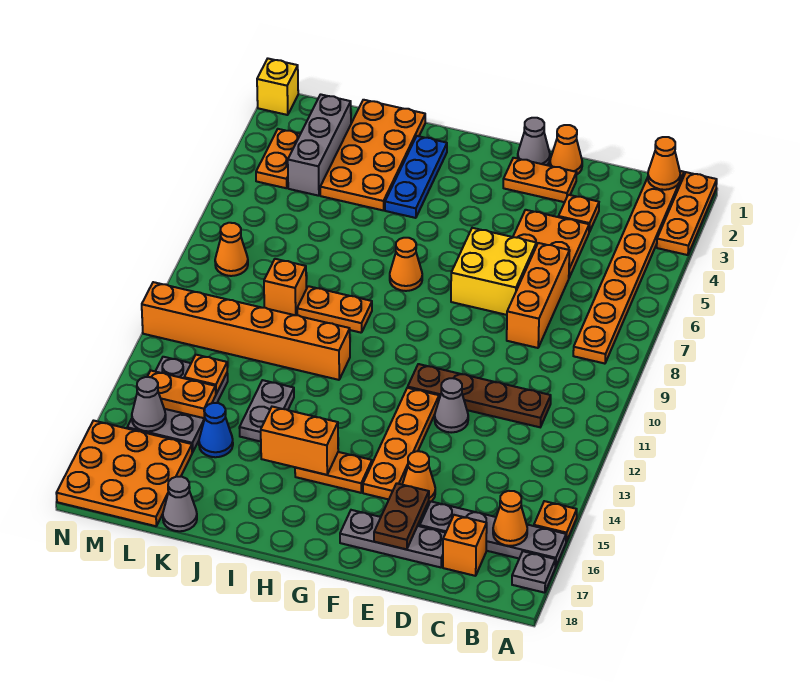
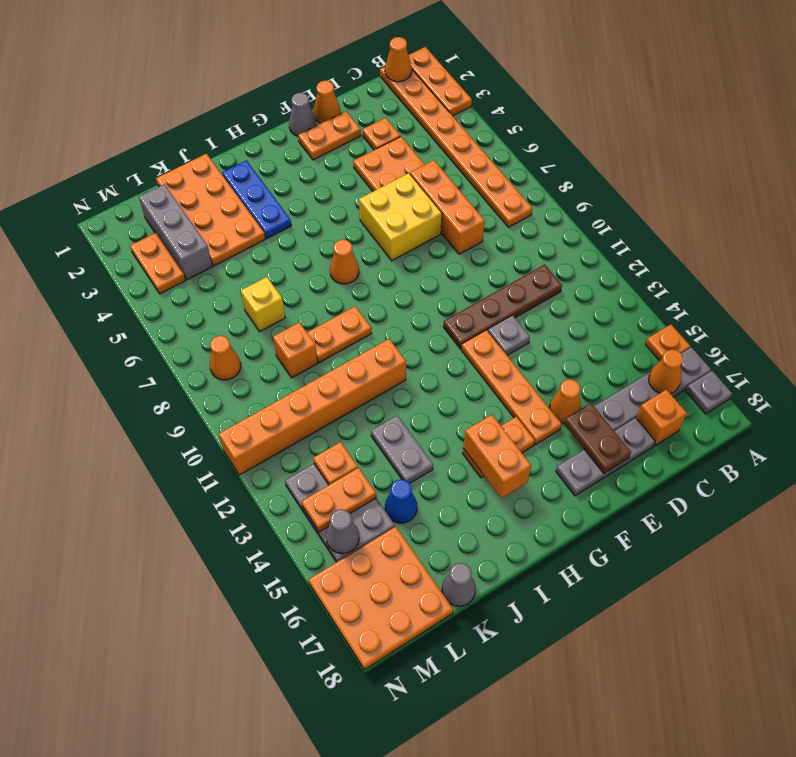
grey 1x1 cone [435,378,468,433] -> grey 1x1 plate [488,315,530,355]
orange 1x2 brick [261,407,338,475] -> orange 1x2 brick turned to [463,415,531,498]
yellow 1x1 brick [257,59,298,115] -> yellow 1x1 brick moved to [241,277,285,332]

